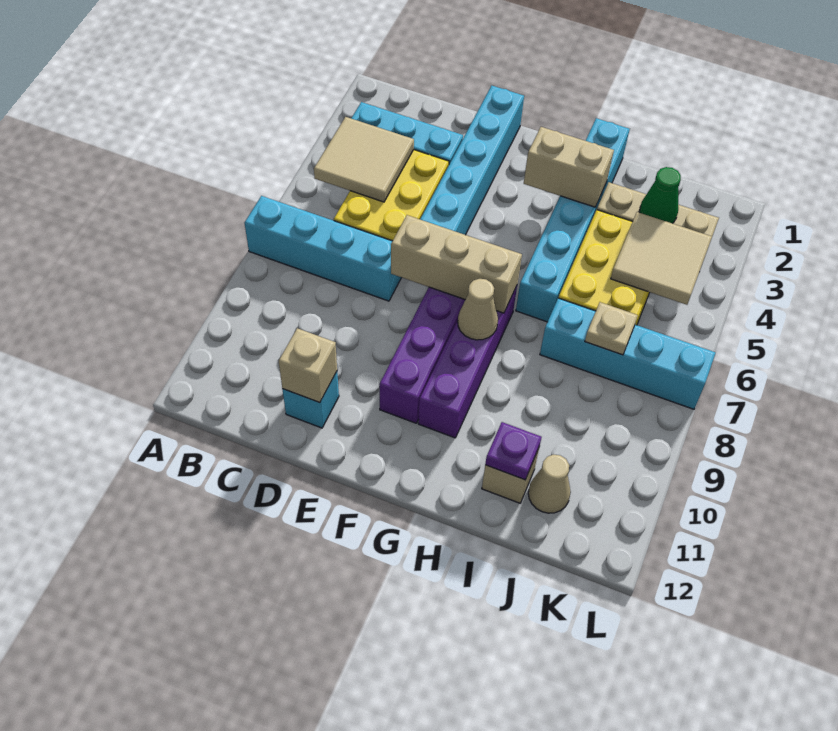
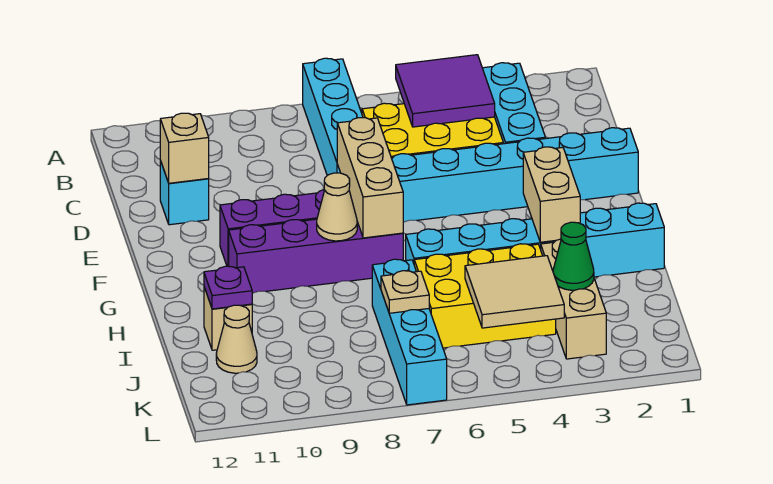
tan 2x2 tile [314,117,414,202] -> purple 2x2 tile [396,55,495,127]

